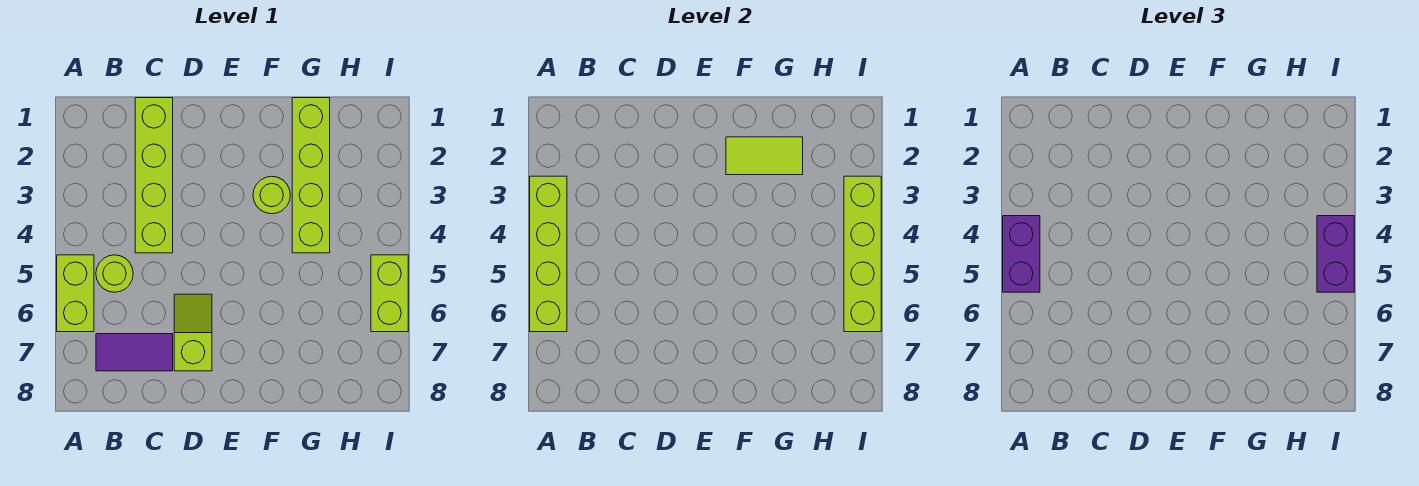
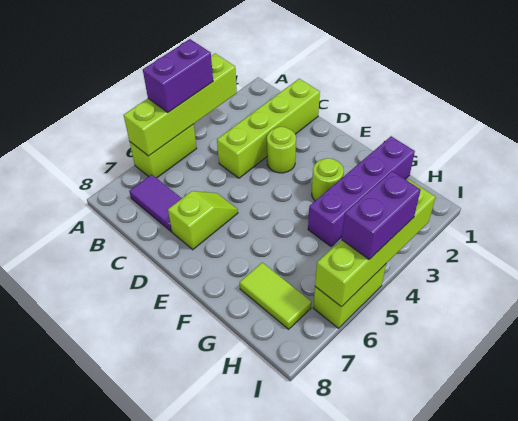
lime 1x1 round brick [96,255,133,292] -> lime 1x1 round brick moved to [267,127,296,173]
lime 1x2 tile [726,137,803,175] -> lime 1x2 tile moved to [240,263,311,329]
lime 1x4 brick [292,98,330,253] -> purple 1x4 brick [308,136,415,246]

